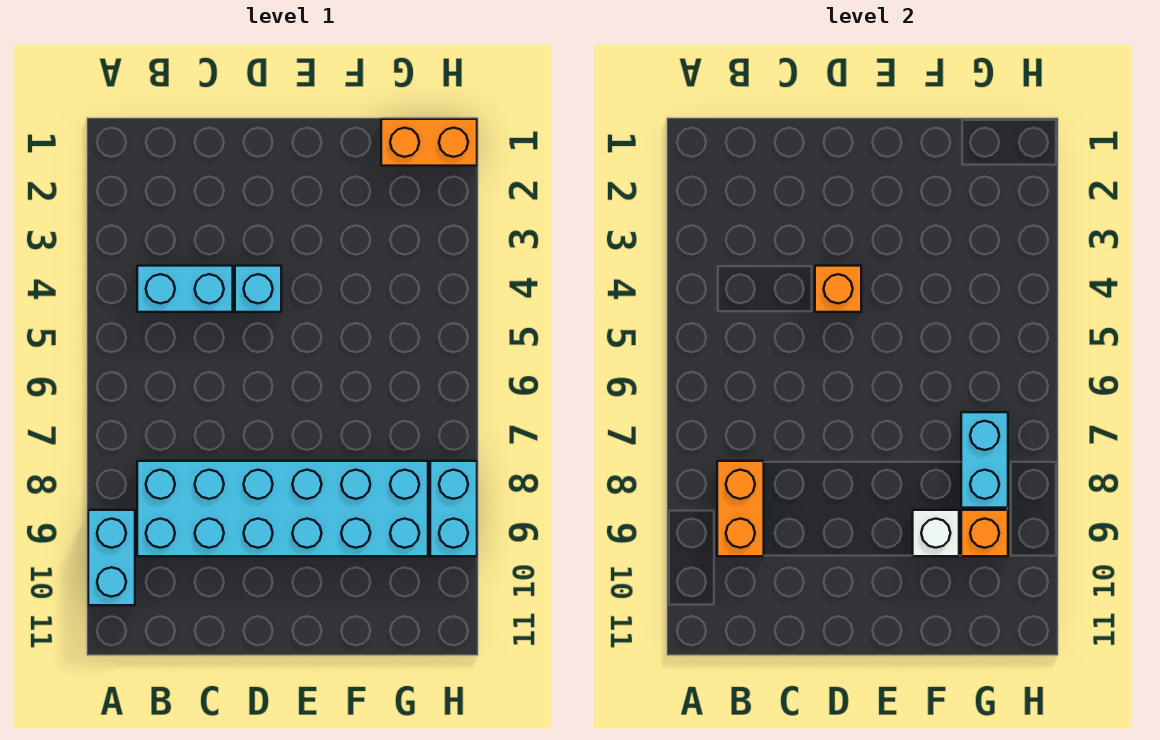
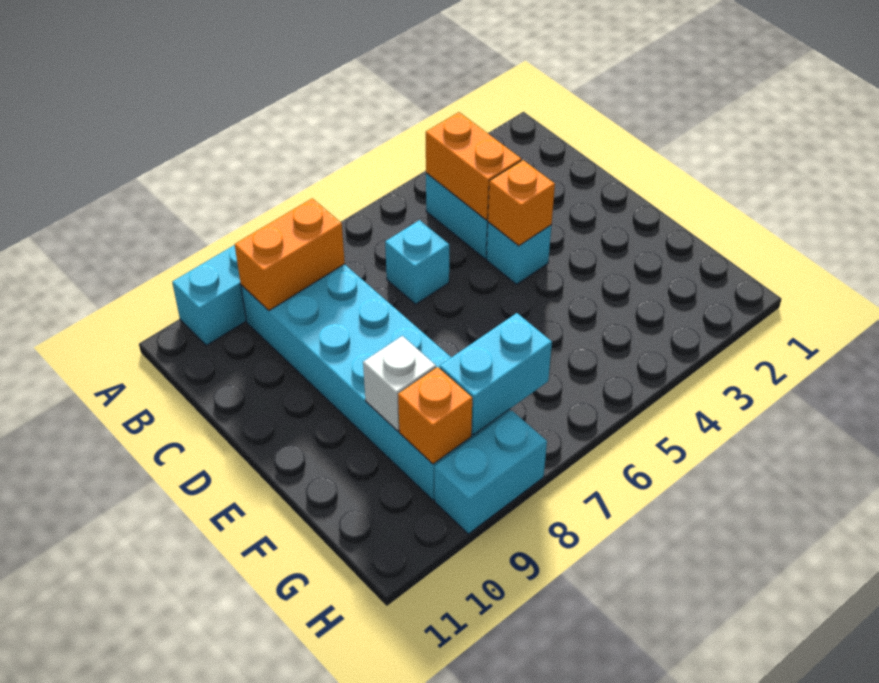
none -> cyan 1x1 brick [385,220,449,304]
orange 1x2 brick [381,119,477,166] -> orange 1x2 brick moved to [426,112,521,220]

